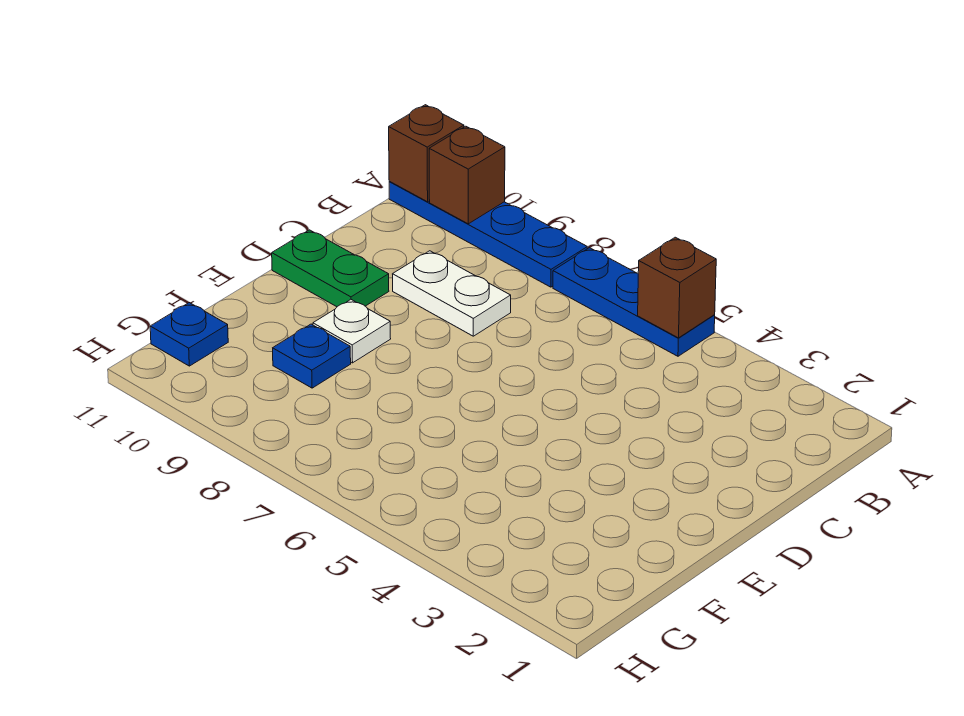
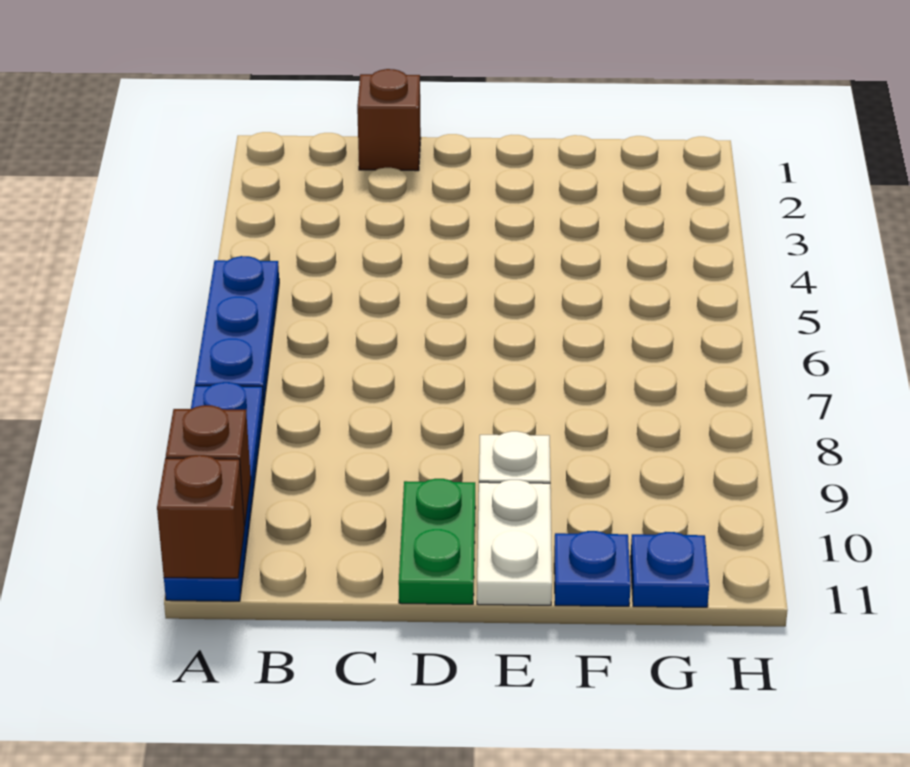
brown 1x1 brick [638,237,716,338] -> brown 1x1 brick moved to [357,69,421,171]
white 1x2 plate [393,251,511,336] -> white 1x2 plate moved to [477,480,552,605]
blue 1x1 plate [273,324,351,388] -> blue 1x1 plate moved to [554,531,631,606]

